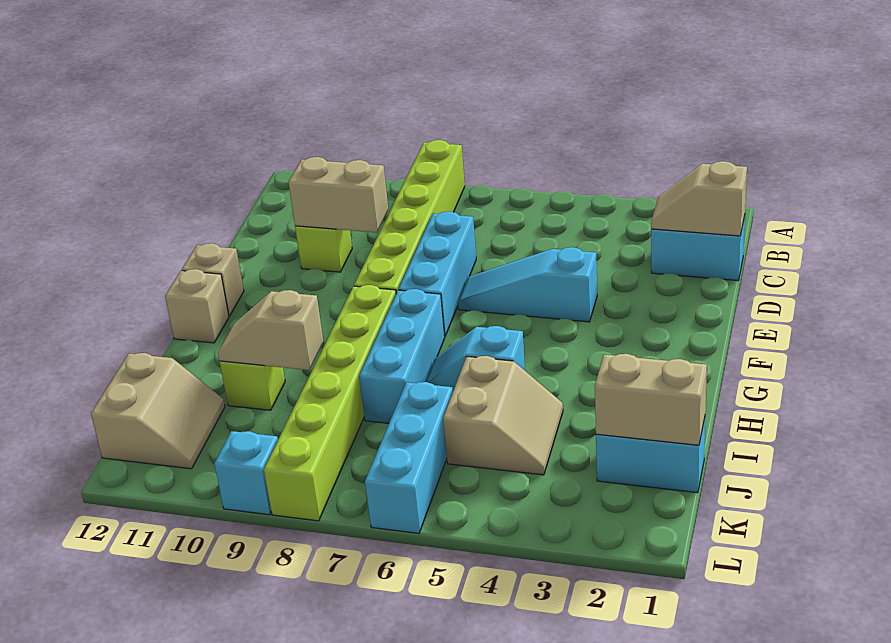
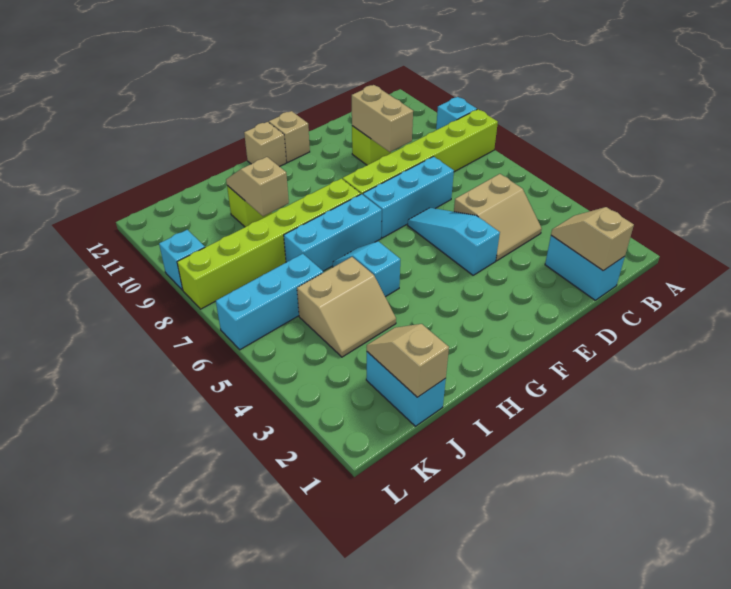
none -> cyan 1x1 brick [436,97,477,130]
tan 1x2 brick [595,354,707,445] -> tan 1x2 slope [367,324,449,397]
tan 2x2 slope [91,353,225,469] -> tan 2x2 slope moved to [454,174,542,261]

